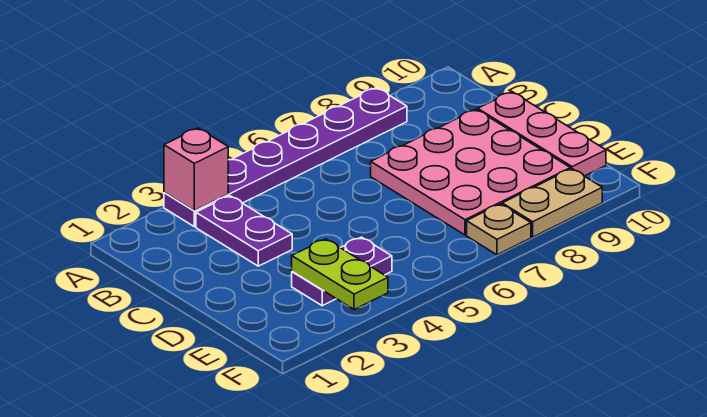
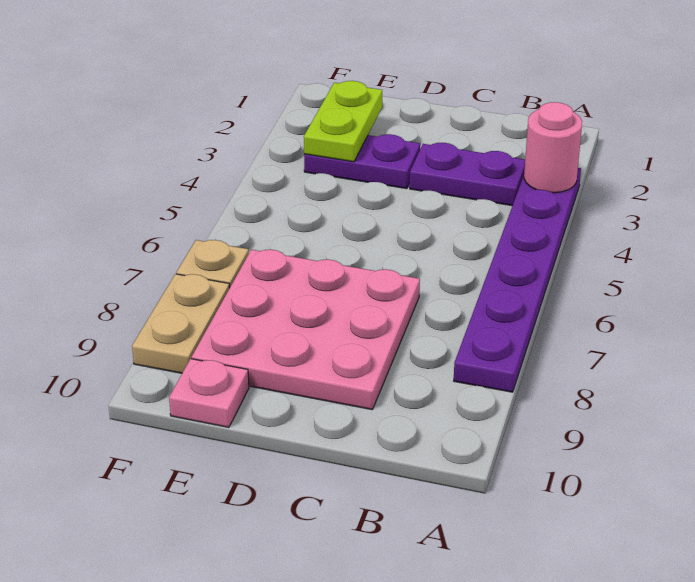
pink 1x1 brick [164,128,228,211] -> pink 1x1 round brick [524,102,582,193]
pink 1x3 plate [478,92,606,176] -> pink 1x1 plate [169,359,249,427]
purple 1x2 plate [292,237,392,306] -> purple 1x2 plate turned to [304,134,420,189]
lime 1x2 plate [292,239,388,310] -> lime 1x2 plate turned to [304,81,382,162]

